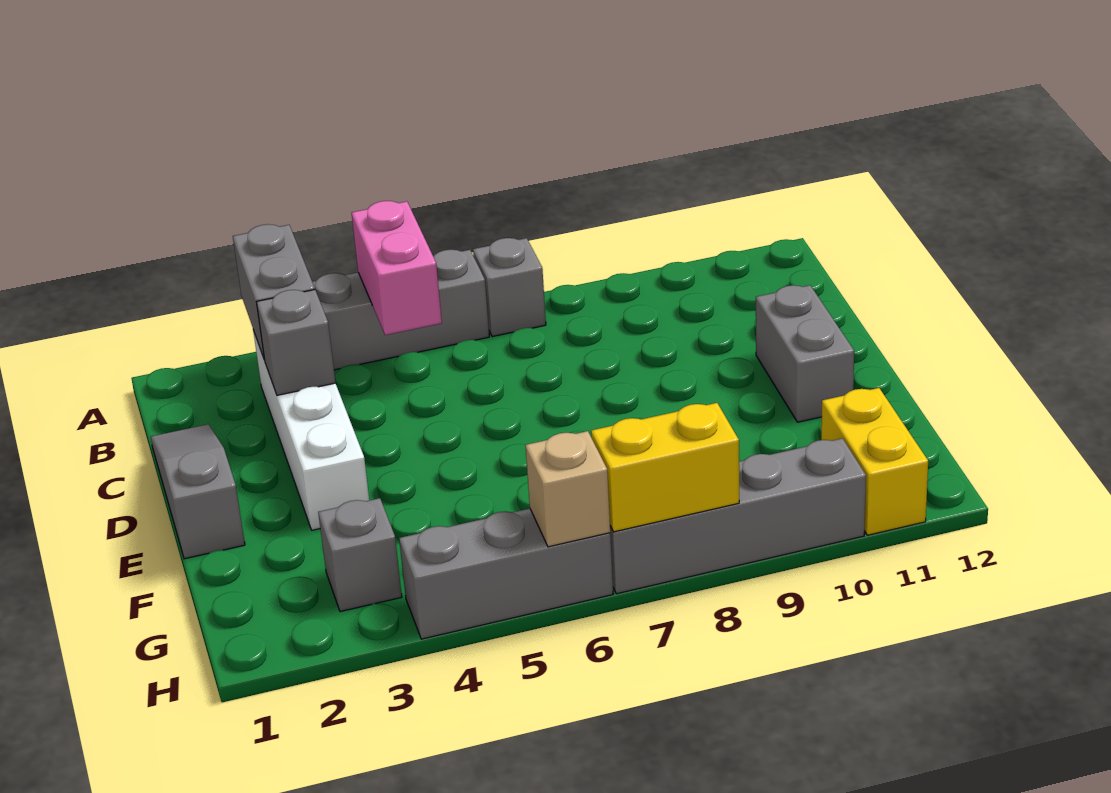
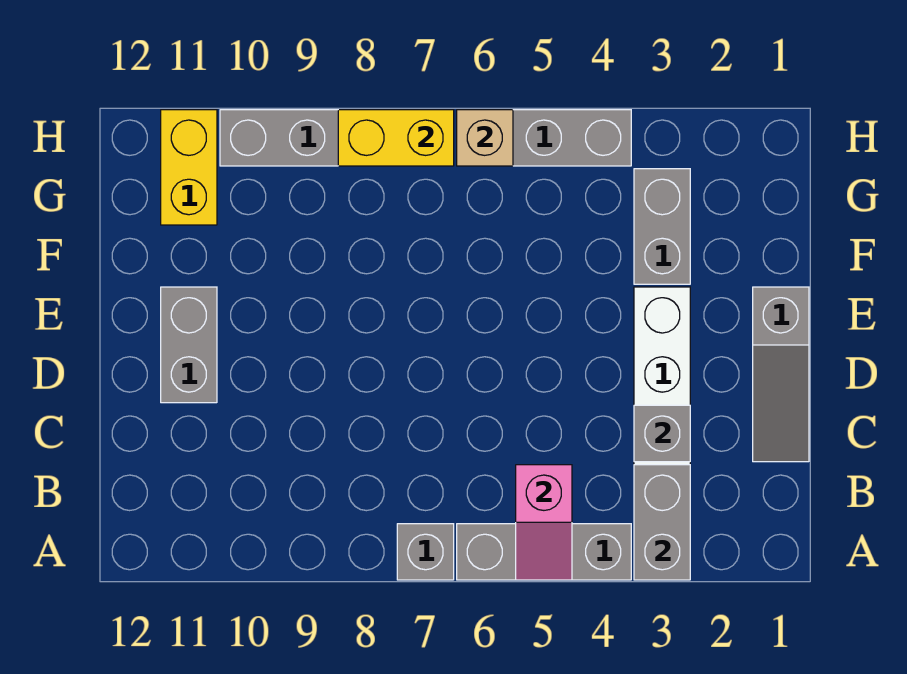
pink 1x2 brick [352,201,442,335] -> pink 1x2 slope [516,465,572,580]
grey 1x1 brick [318,498,402,612] -> grey 1x2 brick [634,169,690,284]

